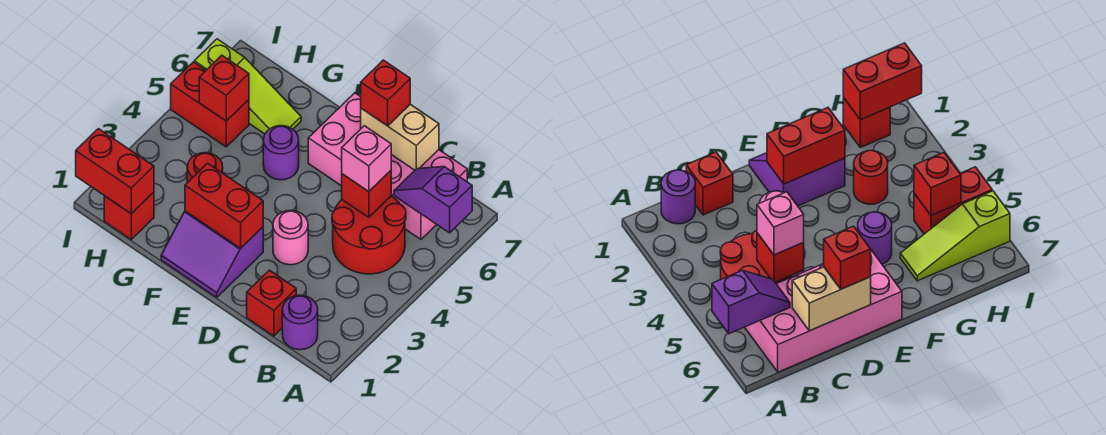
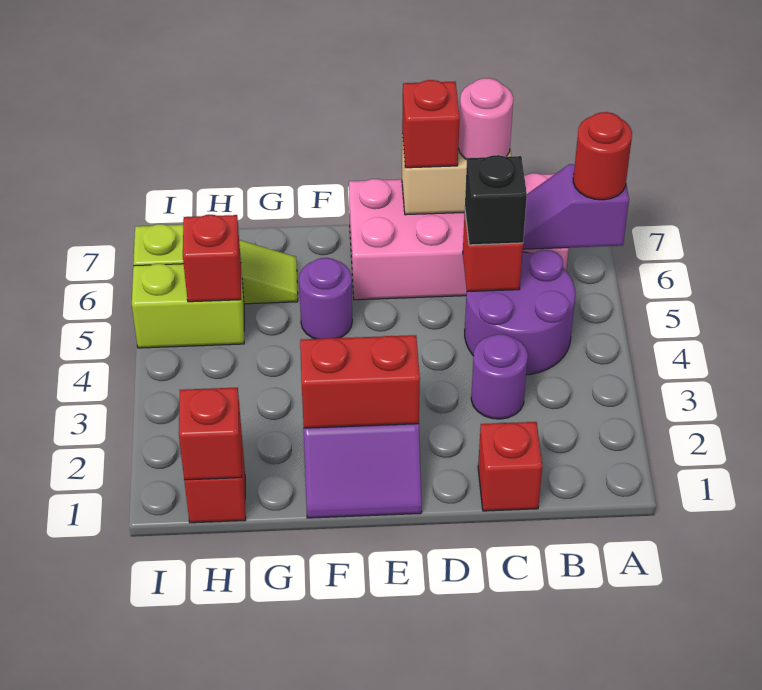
purple 1x1 round brick [282,295,318,350] -> purple 1x1 round brick moved to [471,334,528,419]
red 2x2 round brick [332,196,406,274] -> purple 2x2 round brick [465,250,575,375]
pink 1x1 brick [342,126,391,192] -> black 1x1 brick [465,155,527,245]
pink 1x1 round brick [273,210,308,265] -> pink 1x1 round brick moved to [458,78,513,159]
red 1x1 round brick [187,153,223,183] -> red 1x1 round brick moved to [573,112,632,200]
red 1x2 brick [76,129,154,214] -> red 1x1 brick [179,388,242,480]
red 1x2 brick [171,62,249,147] -> lime 1x2 brick [132,264,244,348]

